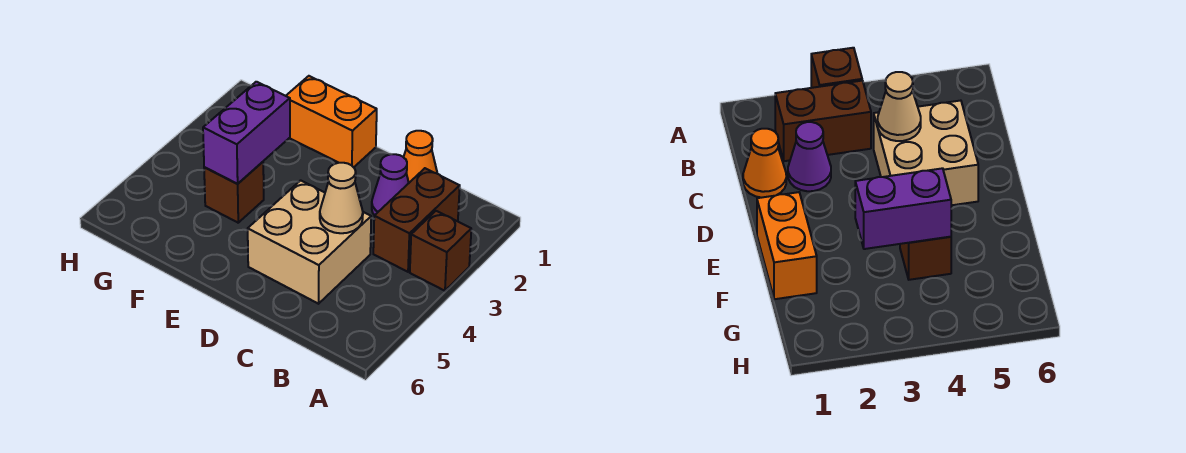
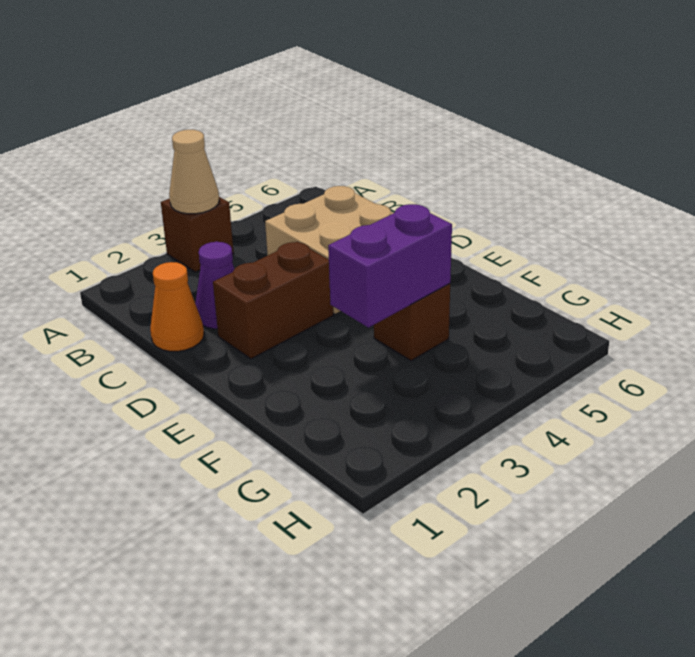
brown 1x2 brick [373,168,460,272] -> brown 1x2 brick moved to [213,242,333,359]
tan 1x1 cone [320,163,363,233] -> tan 1x1 cone moved to [169,130,219,214]
orange 1x2 brick [286,76,377,167] -> none

